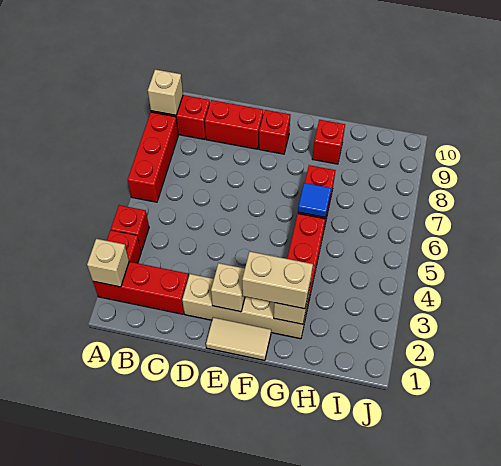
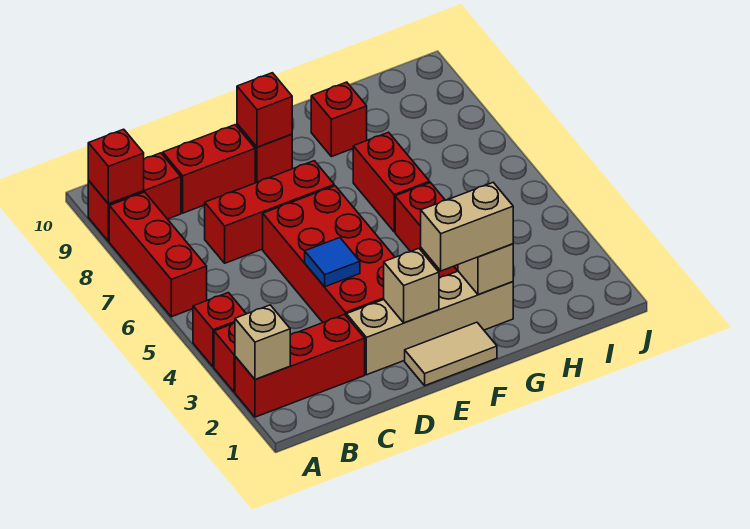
tan 1x1 brick [148,69,183,115] -> red 1x1 brick [88,129,144,204]
none -> red 1x3 brick [205,161,334,263]
none -> red 2x4 brick [263,186,395,322]
none -> red 1x1 brick [237,73,292,147]
blue 1x1 tile [298,183,331,217] -> blue 1x1 tile moved to [305,238,360,287]

